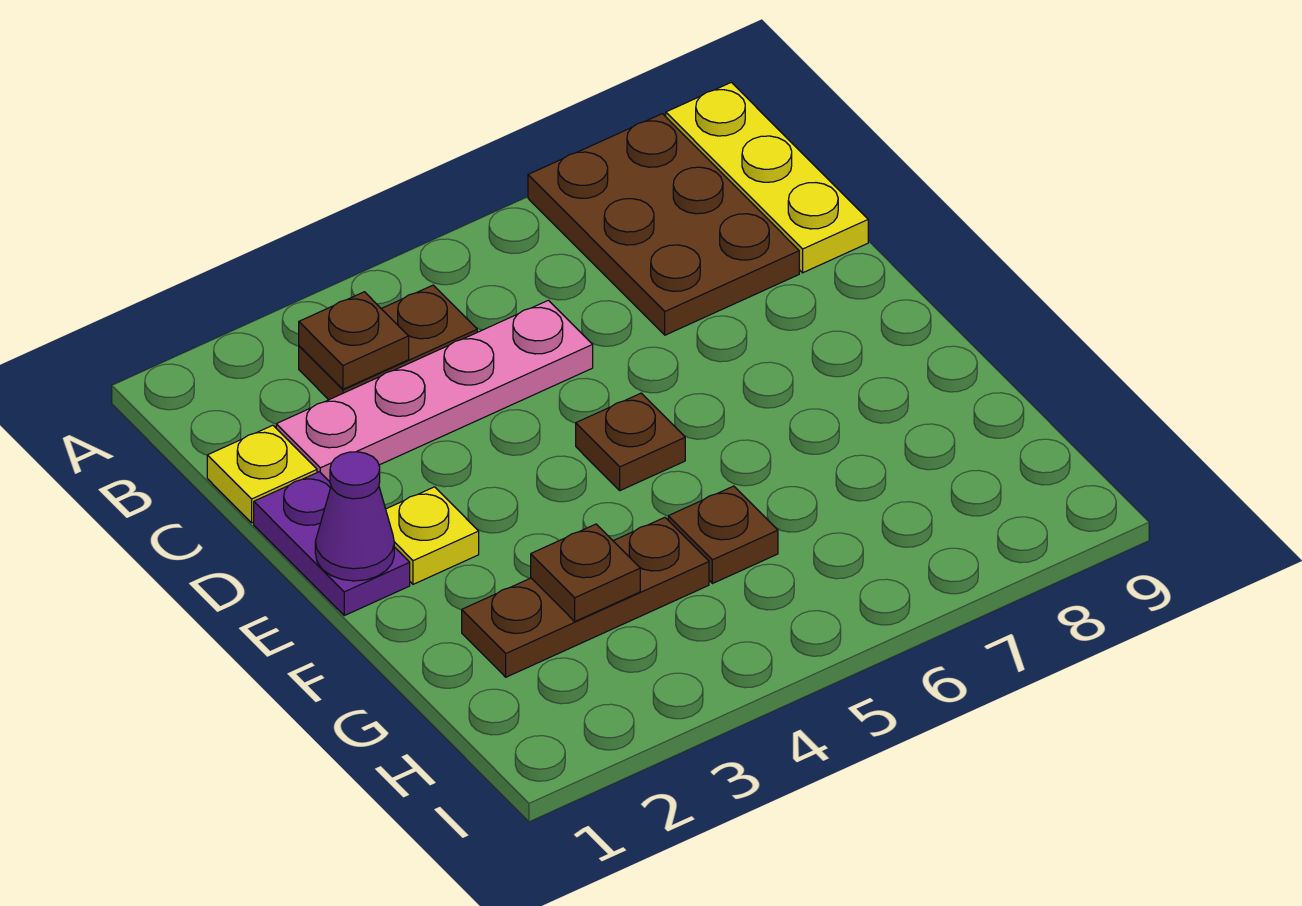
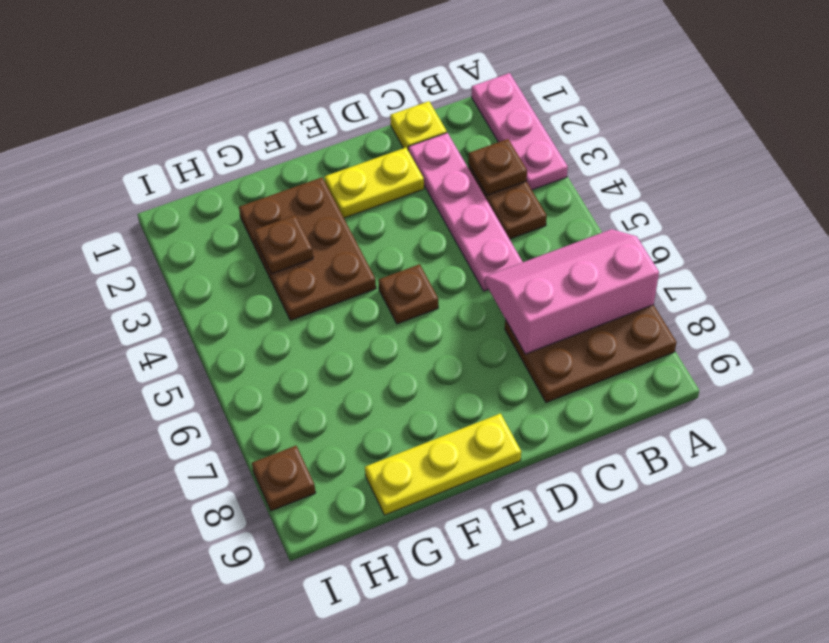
none -> pink 1x3 plate [472,73,568,190]
none -> pink 2x3 slope [485,229,659,354]
yellow 1x3 plate [666,82,868,273] -> yellow 1x3 plate moved to [365,414,521,515]
purple 1x2 plate [254,472,410,616] -> none
purple 1x1 cone [315,452,394,581] -> none
yellow 1x1 plate [386,487,479,584] -> yellow 1x2 plate [325,148,424,218]
brown 1x3 plate [462,517,709,677] -> brown 2x3 plate [239,177,376,321]
brown 1x1 plate [668,486,778,584] -> brown 1x1 plate moved to [252,446,316,511]

